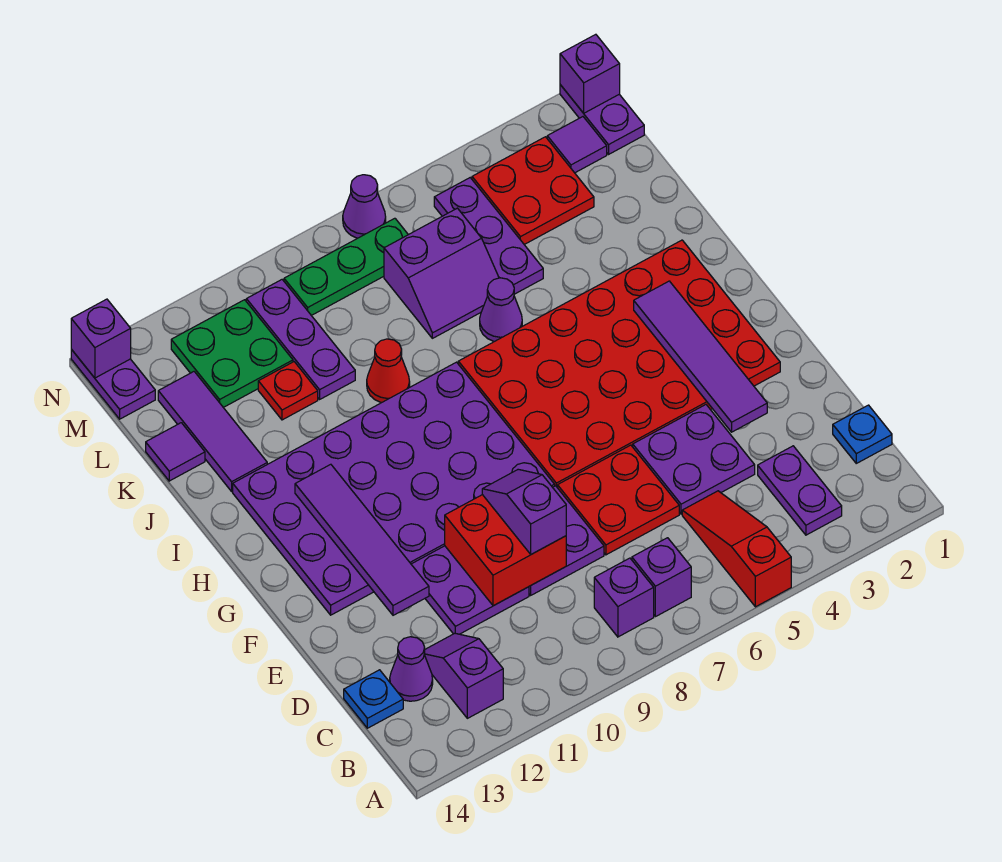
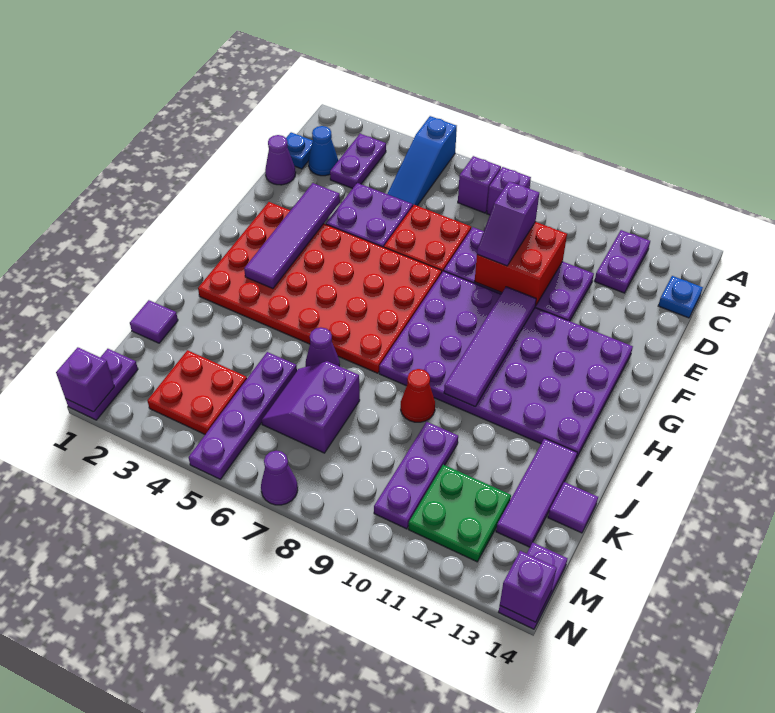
red 1x3 slope [682,491,791,607] -> blue 1x3 slope [387,116,457,206]
purple 1x2 slope [424,633,503,718] -> purple 1x2 plate [595,230,650,293]
none -> blue 1x1 cone [308,126,338,176]
purple 1x1 cone [390,637,433,701] -> purple 1x1 cone moved to [265,135,296,185]
purple 1x4 tile [295,464,429,615] -> purple 1x4 tile moved to [444,287,536,407]
purple 1x3 plate [434,178,543,294] -> purple 1x4 plate [189,352,297,479]
purple 2x2 slope [384,208,499,338] -> purple 2x2 slope turned to [261,361,360,453]
red 1x1 plate [258,362,318,420] -> none
purple 1x1 tile [547,117,607,173] -> purple 1x1 tile moved to [130,300,178,343]
green 1x3 plate [284,218,408,316] -> none

